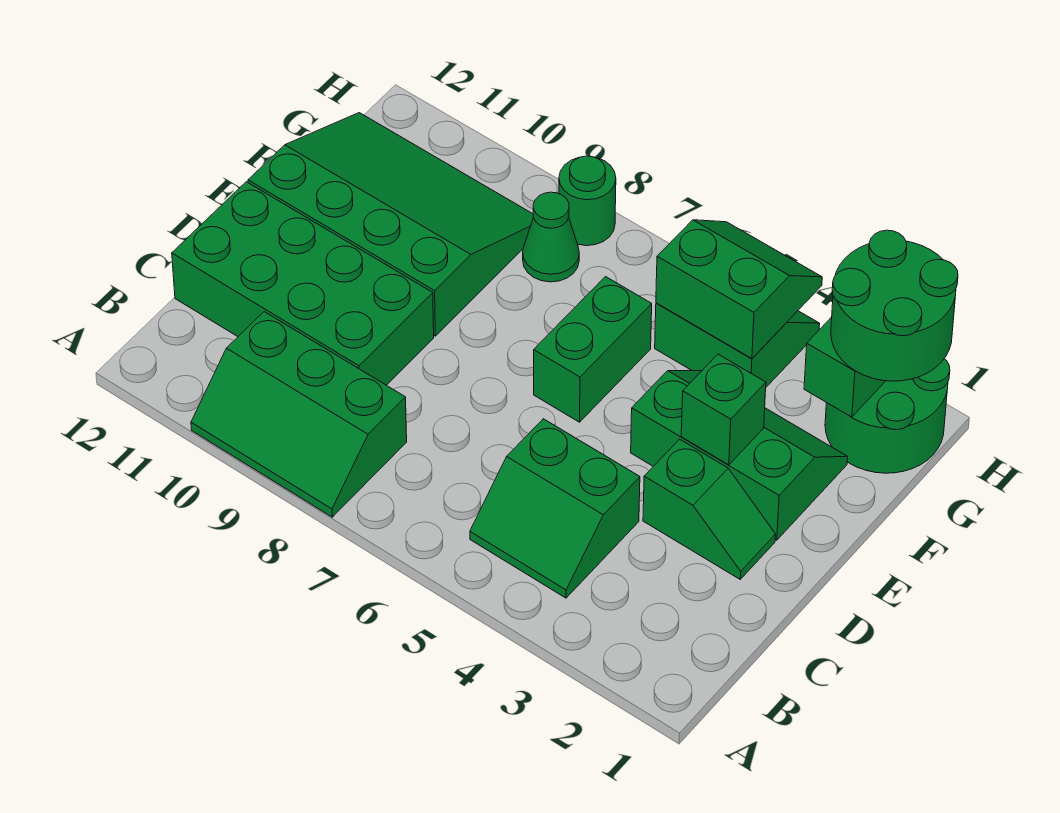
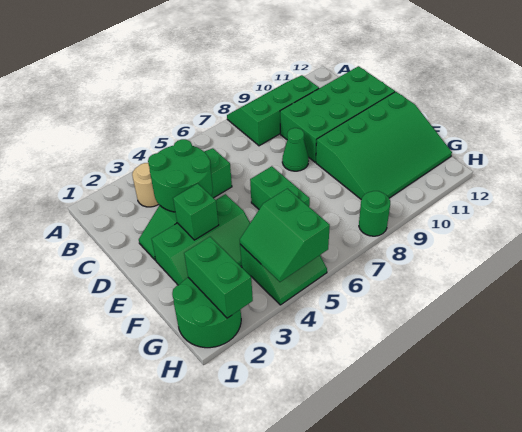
none -> tan 1x1 round brick [132,163,159,207]
green 2x2 round brick [831,230,958,381] -> green 2x2 round brick moved to [148,139,213,212]
green 2x2 slope [656,220,822,359] -> green 2x2 slope turned to [240,188,330,282]
green 1x1 cone [523,192,579,282] -> green 1x1 cone moved to [282,128,309,171]

